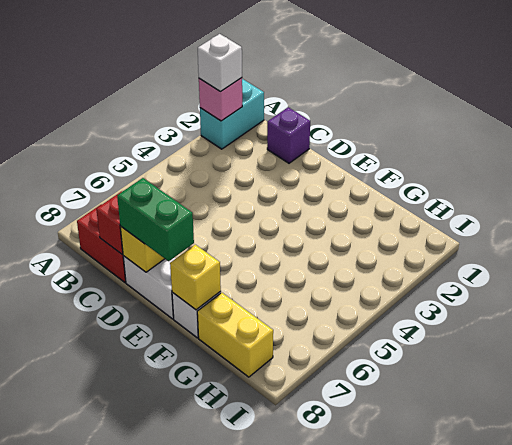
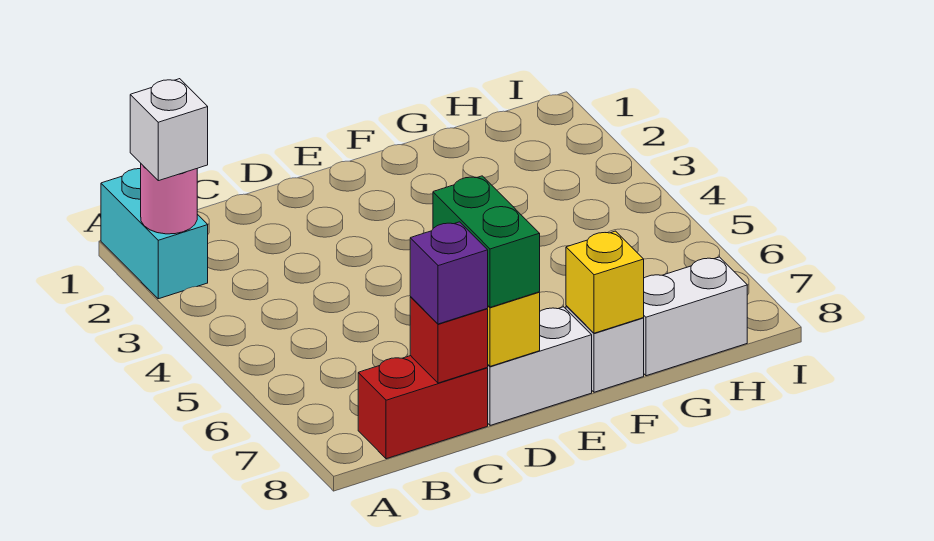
pink 1x1 brick [199,78,242,121] -> pink 1x1 round brick [141,164,197,234]
purple 1x1 brick [267,107,310,163] -> purple 1x1 brick moved to [410,222,488,324]
green 1x2 brick [117,178,194,261] -> green 1x2 brick turned to [433,176,540,307]
yellow 1x2 brick [197,293,273,377] -> white 1x2 brick [644,257,747,376]

